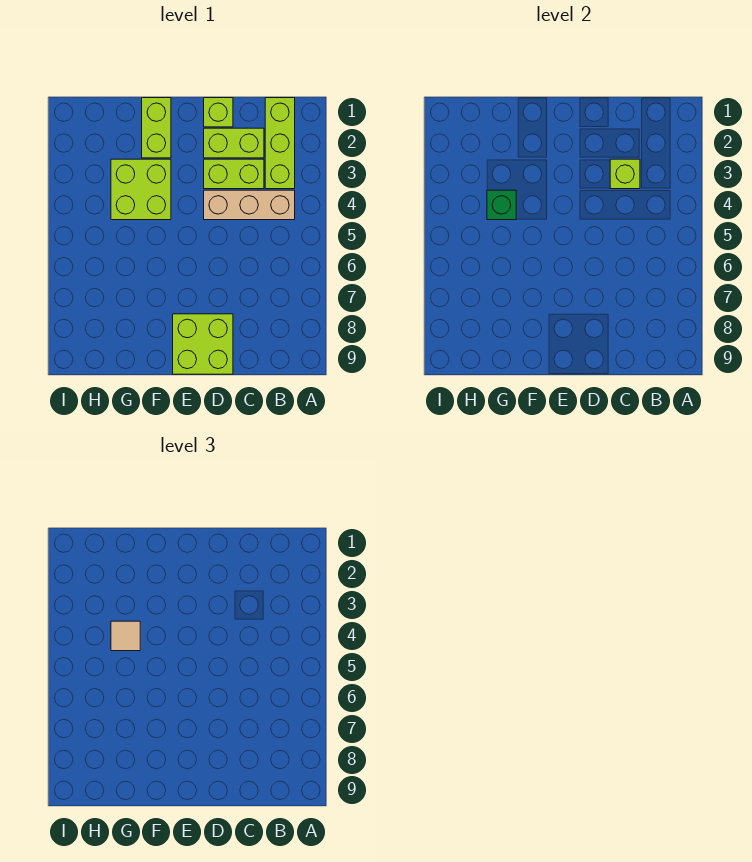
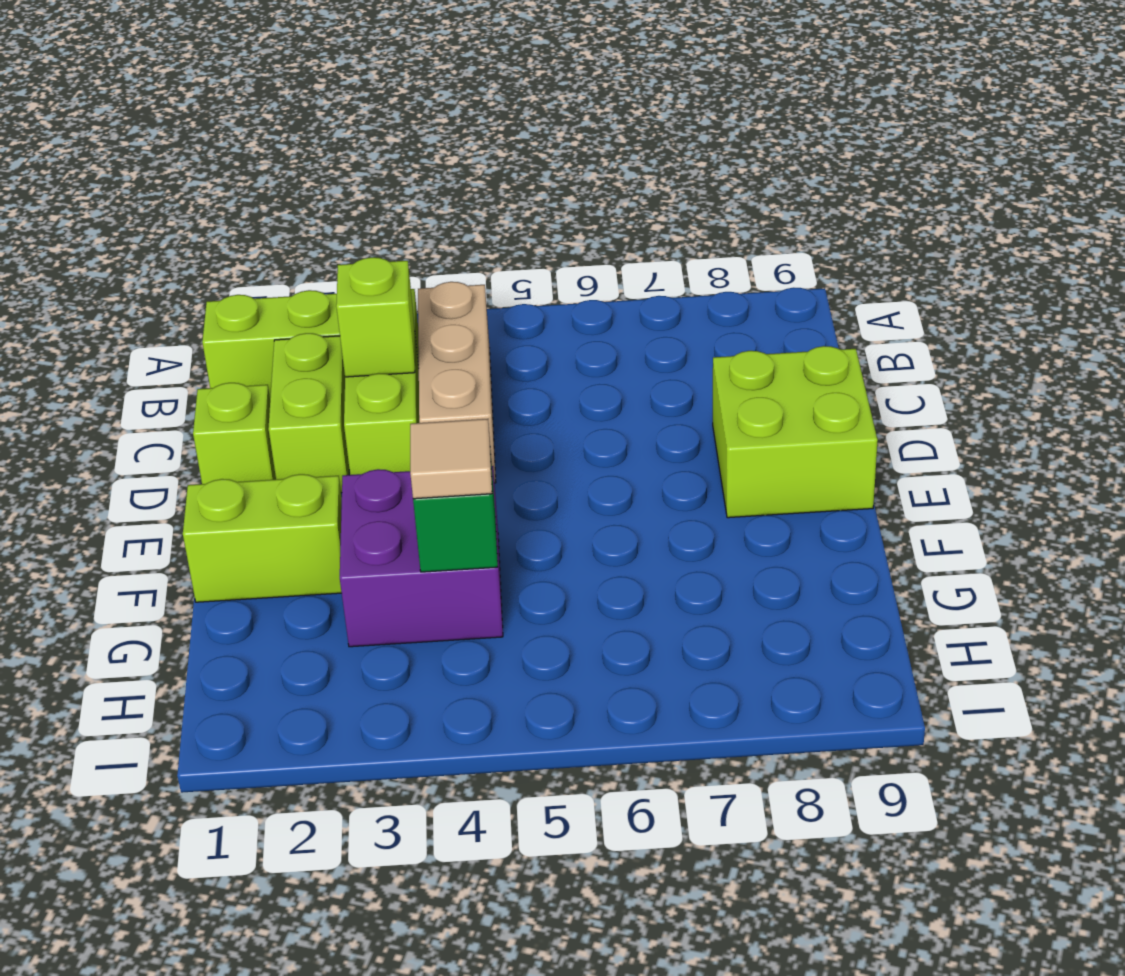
lime 2x2 brick [111,159,171,220] -> purple 2x2 brick [340,466,503,647]

